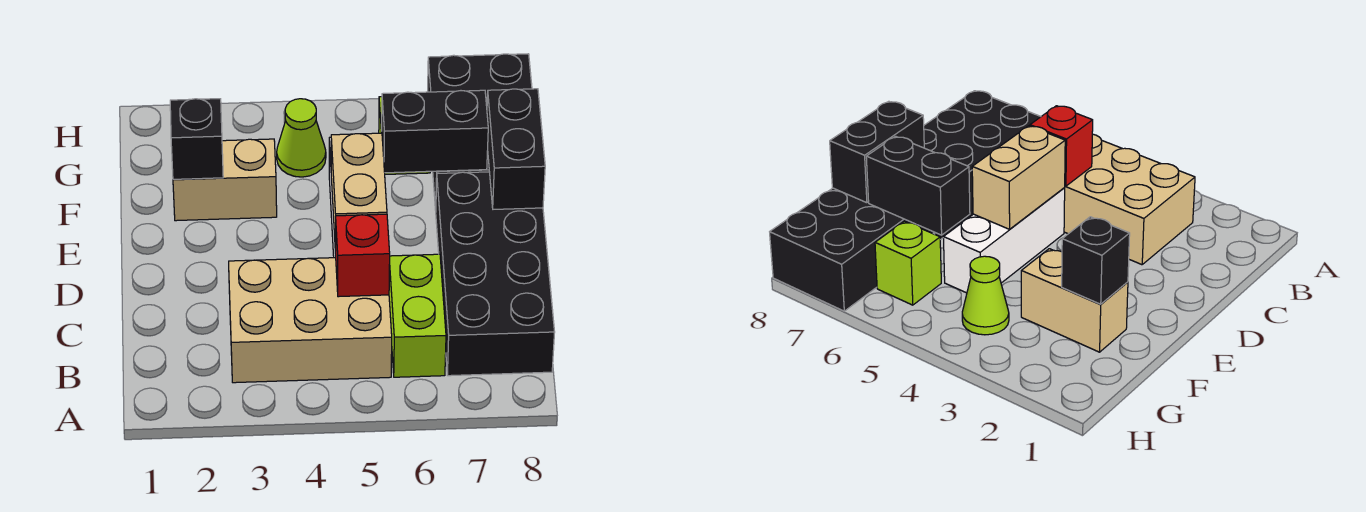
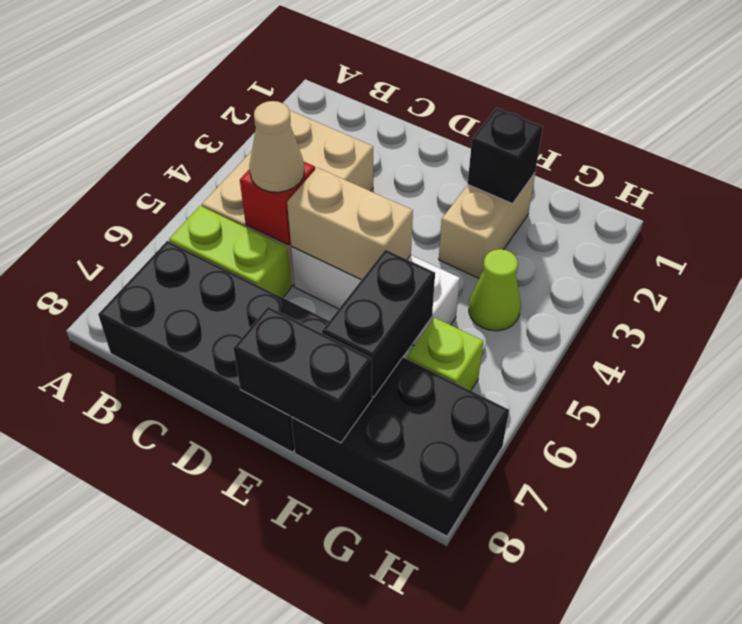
none -> tan 1x1 cone [249,101,304,192]

